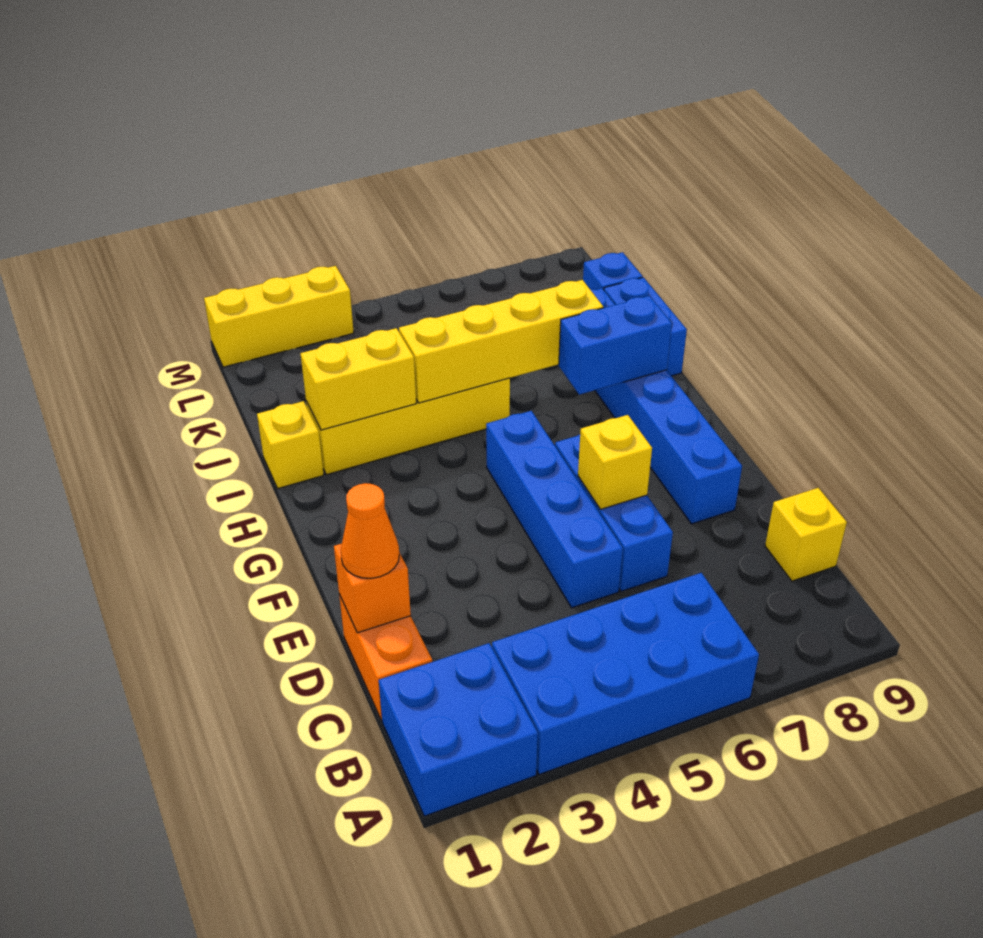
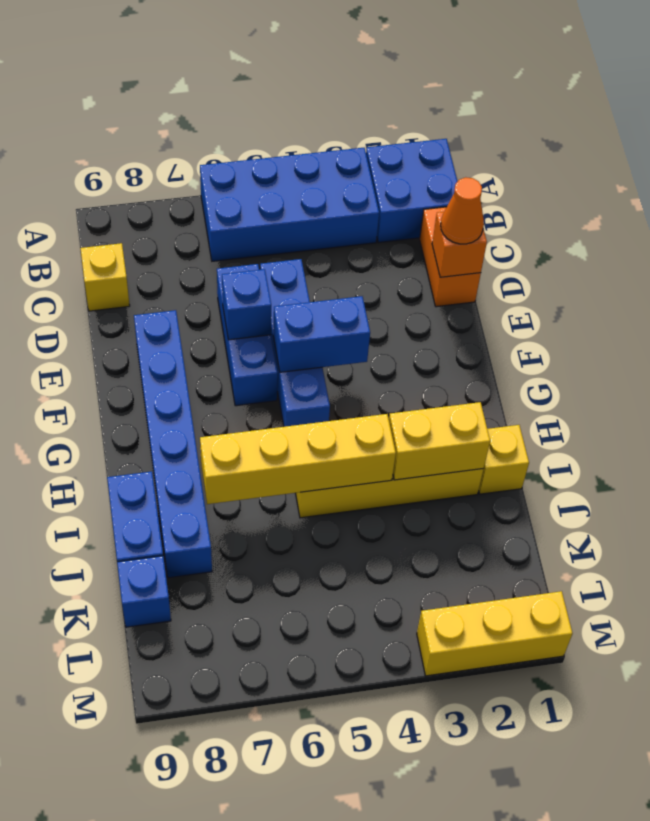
yellow 1x1 brick [578,415,652,509] -> blue 1x1 brick [222,269,271,340]
blue 1x2 brick [559,296,672,395] -> blue 1x2 brick moved to [273,296,370,372]

